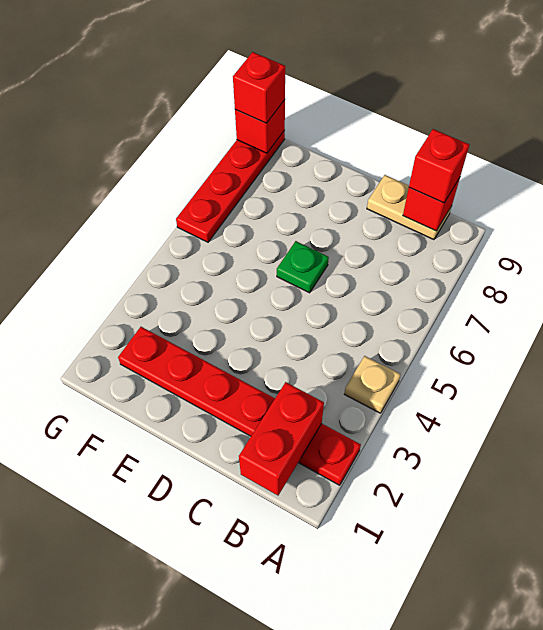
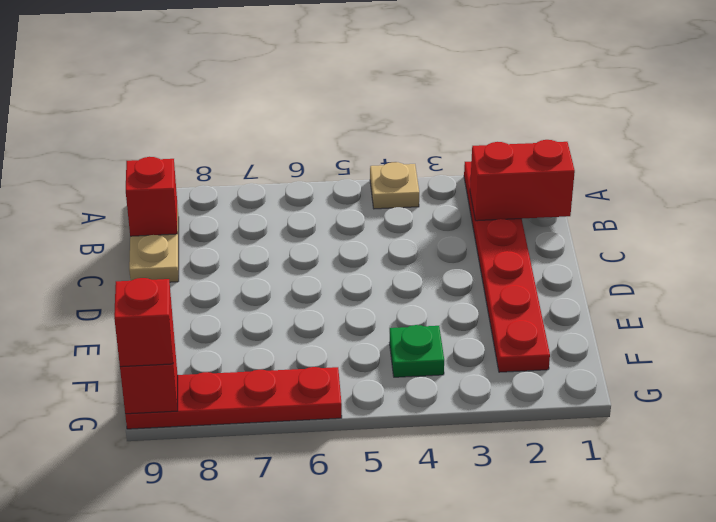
red 1x1 brick [409,129,469,203] -> none
green 1x1 plate [277,241,329,293] -> green 1x1 plate moved to [390,325,444,377]

